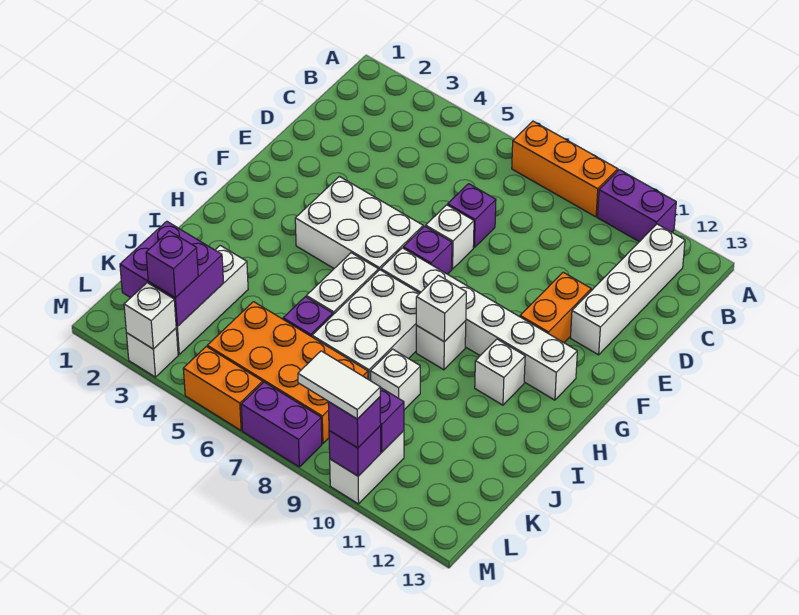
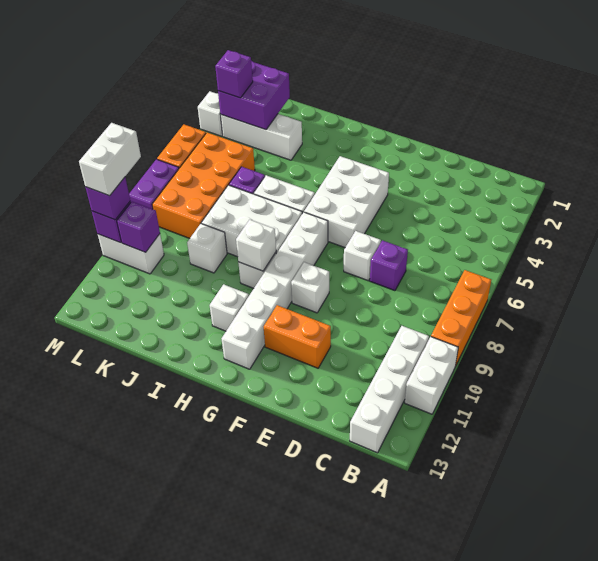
purple 1x2 brick [598,170,676,242] -> white 1x2 brick [405,337,458,414]
white 1x4 brick [571,224,685,355] -> white 1x4 brick turned to [350,326,429,453]
purple 1x1 brick [403,226,452,274] -> none
white 1x1 brick [124,283,176,349] -> white 1x1 brick moved to [291,262,329,313]
white 1x2 tile [298,351,380,419] -> white 1x2 brick [79,123,141,196]

